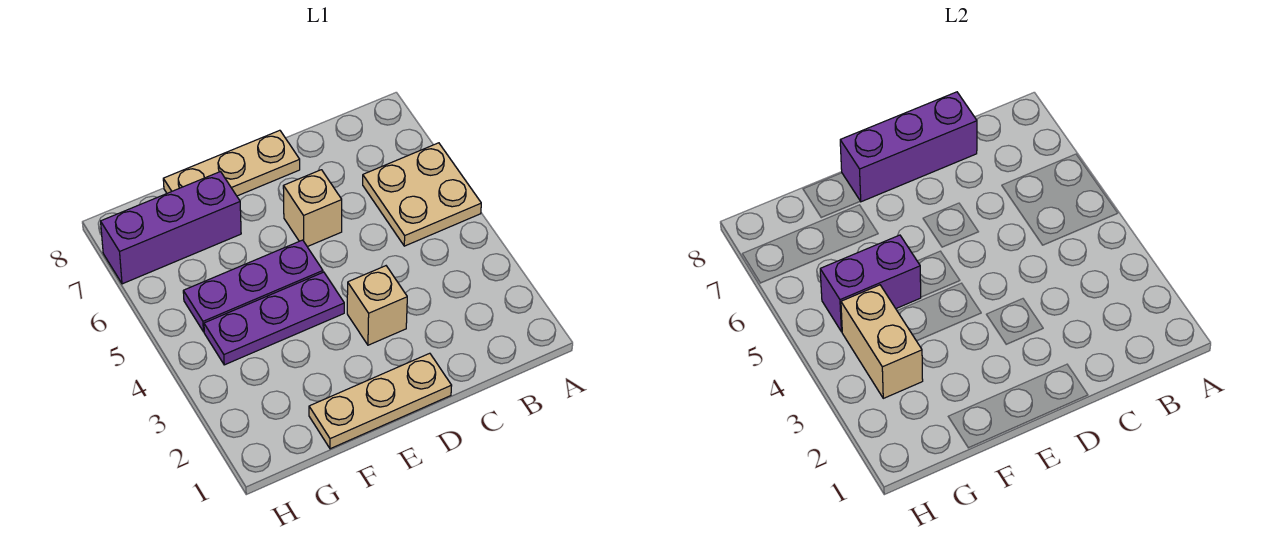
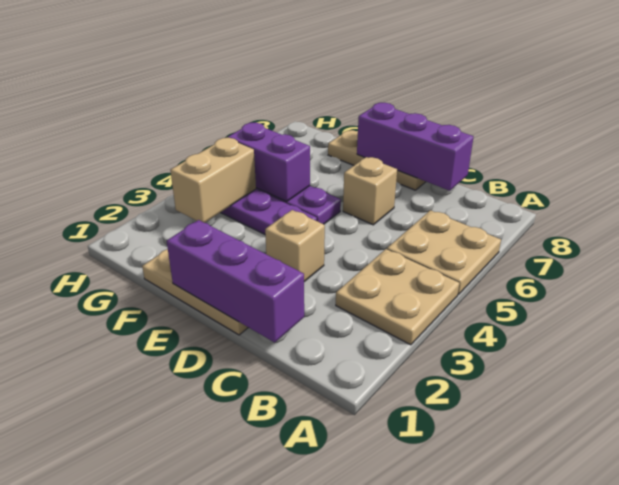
none -> tan 2x2 plate [336,249,459,345]
purple 1x3 brick [101,172,241,284] -> purple 1x3 brick moved to [167,220,304,342]

